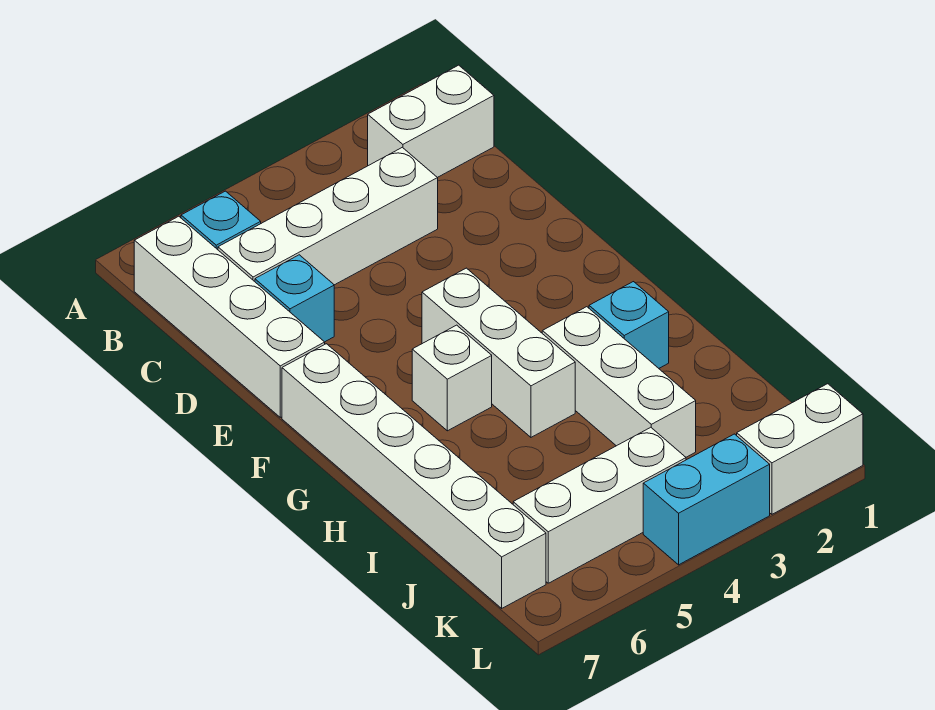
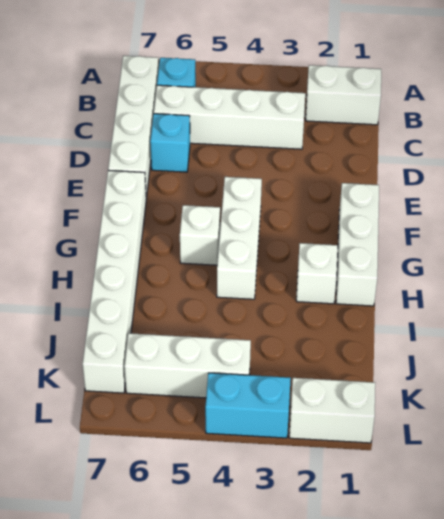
cyan 1x1 brick [589,282,669,368] -> white 1x1 brick [296,243,338,304]
white 1x3 brick [542,307,696,457] -> white 1x3 brick moved to [336,183,379,306]

